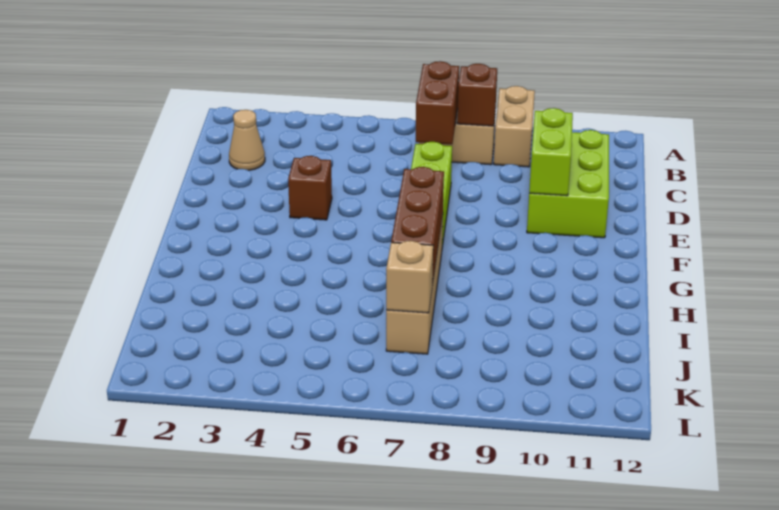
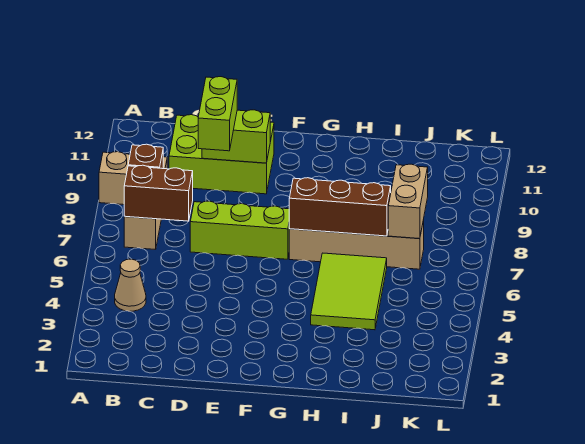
tan 1x1 cone [229,110,265,170] -> tan 1x1 cone moved to [115,259,146,311]
none -> lime 1x2 brick [198,77,237,151]
brown 1x1 brick [288,156,332,220] -> none
none -> lime 2x3 tile [311,253,387,330]
tan 1x1 brick [386,241,433,313] -> tan 1x2 brick [388,164,428,239]

